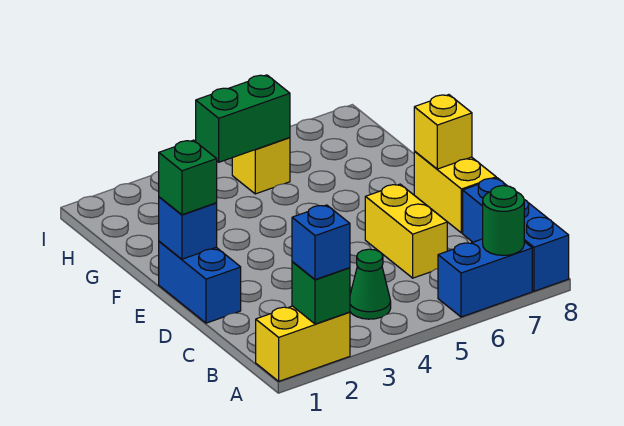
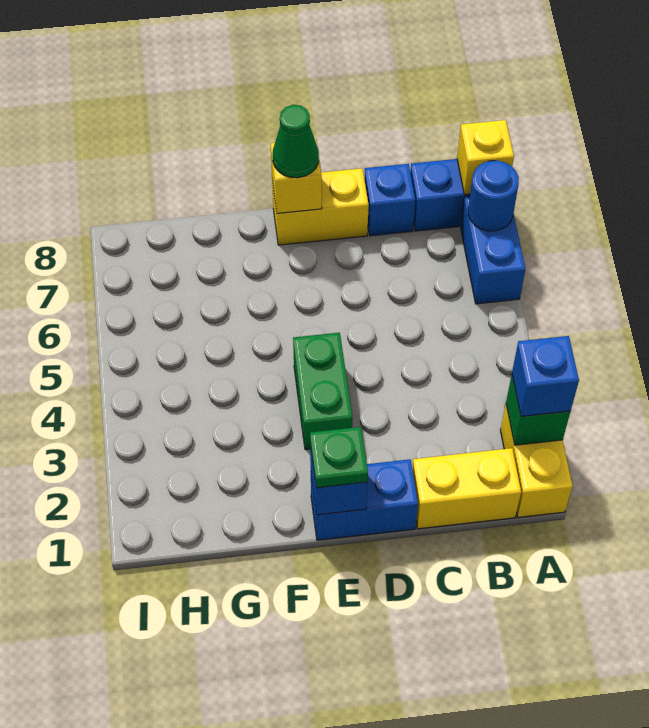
green 1x1 round brick [483,185,524,255] -> blue 1x1 round brick [468,161,519,231]
green 1x1 cone [350,249,391,319] -> green 1x1 cone moved to [273,105,319,178]
yellow 1x2 brick [365,184,447,278] -> yellow 1x2 brick moved to [412,448,521,529]
green 1x1 brick [159,140,217,215] -> green 1x1 plate [310,427,368,488]
green 1x2 brick [196,75,290,162] -> green 1x2 brick moved to [293,333,352,450]
yellow 1x1 brick [232,138,290,194] -> yellow 1x1 brick moved to [457,120,514,195]

